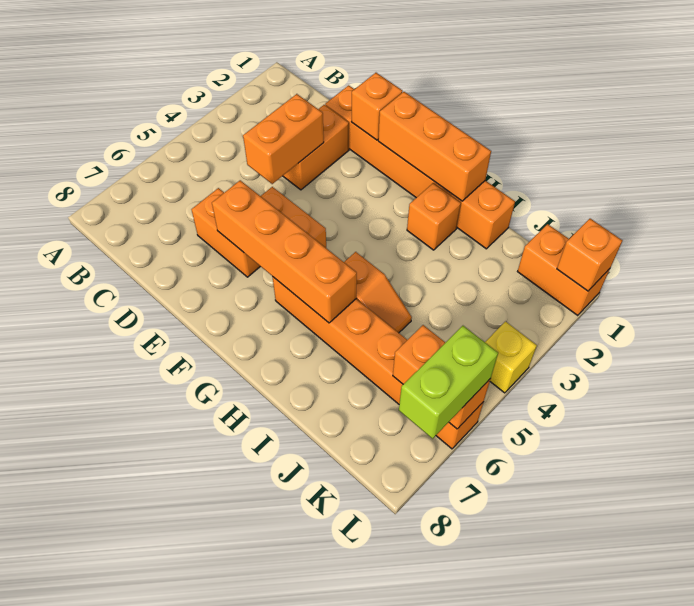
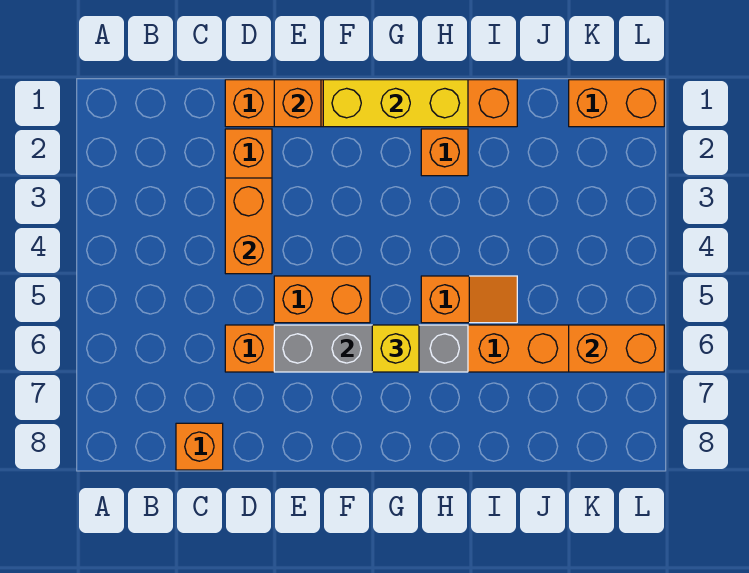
orange 1x4 brick [212,180,357,323] -> grey 1x4 brick [274,325,468,372]
orange 1x3 brick [378,92,491,201] -> yellow 1x3 brick [323,80,468,127]
orange 1x1 brick [557,219,623,291] -> orange 1x1 brick moved to [176,423,223,470]
yellow 1x1 brick [485,322,537,393] -> yellow 1x1 brick moved to [372,325,419,372]
lime 1x2 brick [399,326,498,439] -> none

